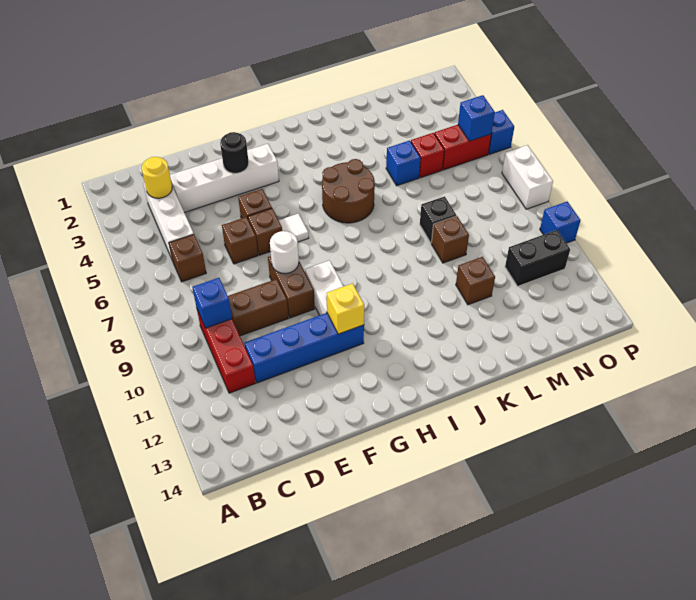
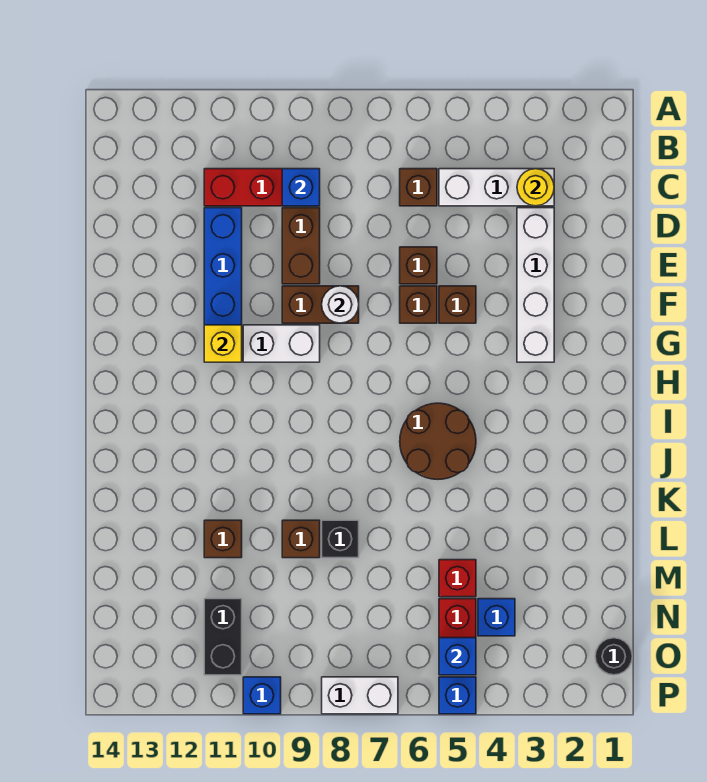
black 1x1 round brick [220,132,249,173] -> black 1x1 round brick moved to [595,638,632,675]
white 1x1 tile [279,214,309,242] -> none
blue 1x1 brick [386,140,421,186] -> blue 1x1 brick moved to [478,599,515,636]

